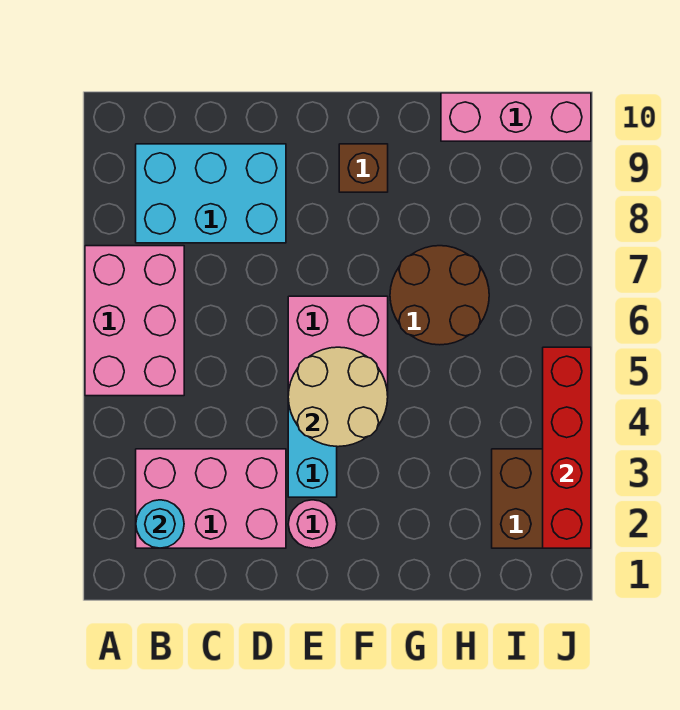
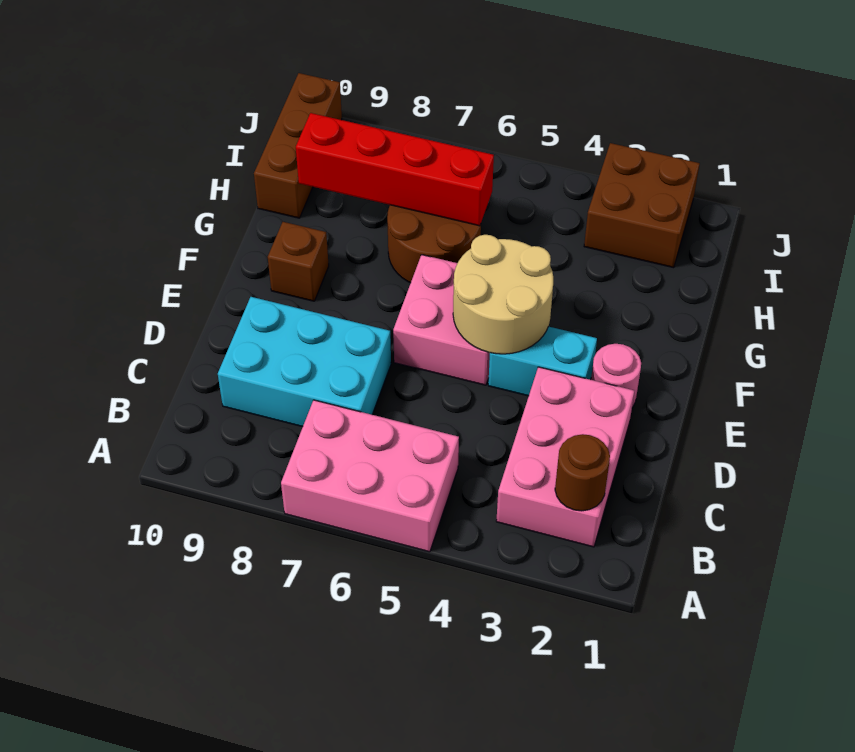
cyan 1x1 round brick [136,500,184,548] -> brown 1x1 round brick [555,434,610,511]
cyan 2x3 brick [136,144,286,243] -> cyan 2x3 brick turned to [218,297,391,427]
pink 1x3 brick [441,93,591,141] -> brown 1x3 brick [254,73,342,218]
red 1x4 brick [543,347,591,548] -> red 1x4 brick moved to [296,113,494,226]

